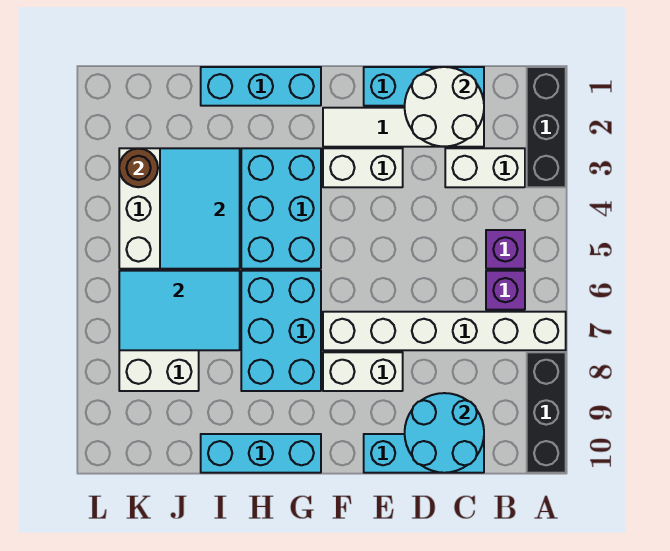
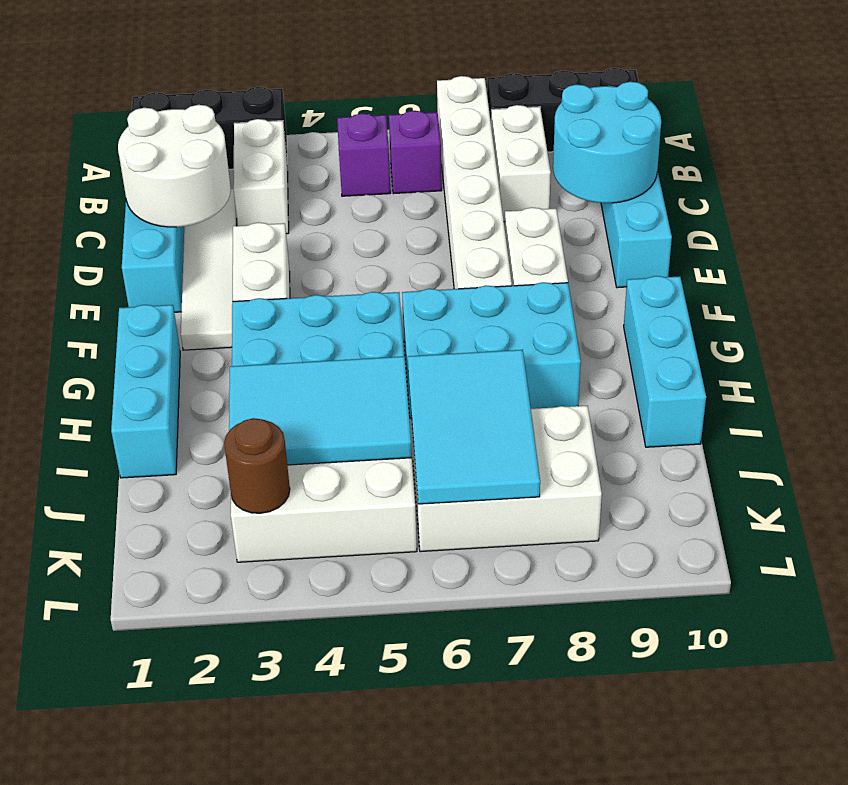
none -> white 1x2 brick [491,105,551,222]

